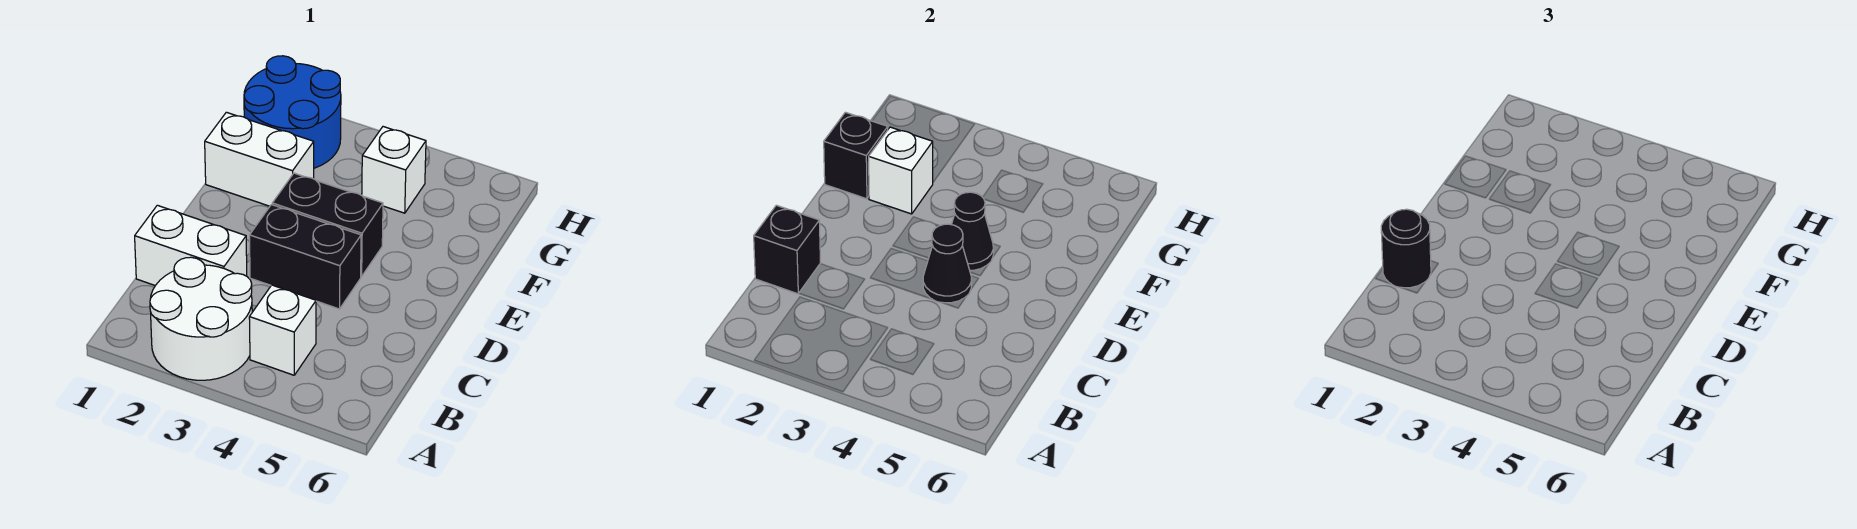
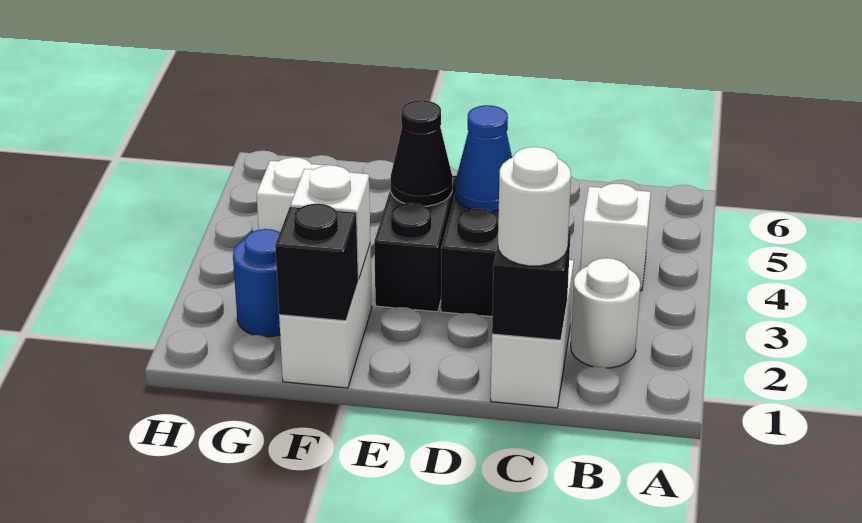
white 2x2 round brick [150,257,252,380] -> white 1x1 round brick [571,258,640,368]
black 1x1 round brick [1381,209,1431,288] -> white 1x1 round brick [498,147,571,266]
black 1x1 cone [923,224,971,303] -> blue 1x1 cone [455,105,512,212]
blue 2x2 round brick [244,56,341,168] -> blue 1x1 round brick [233,229,280,337]

